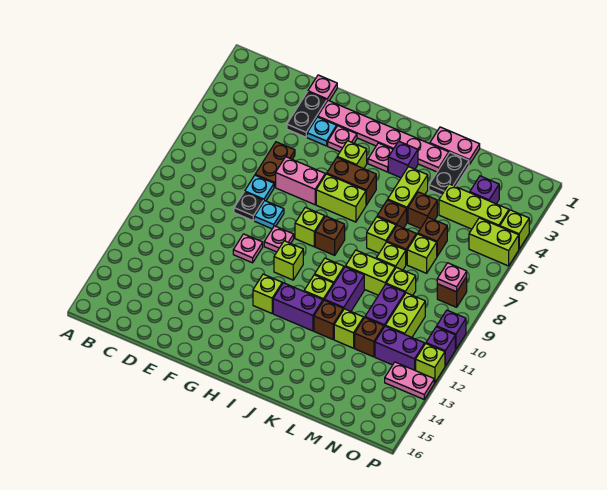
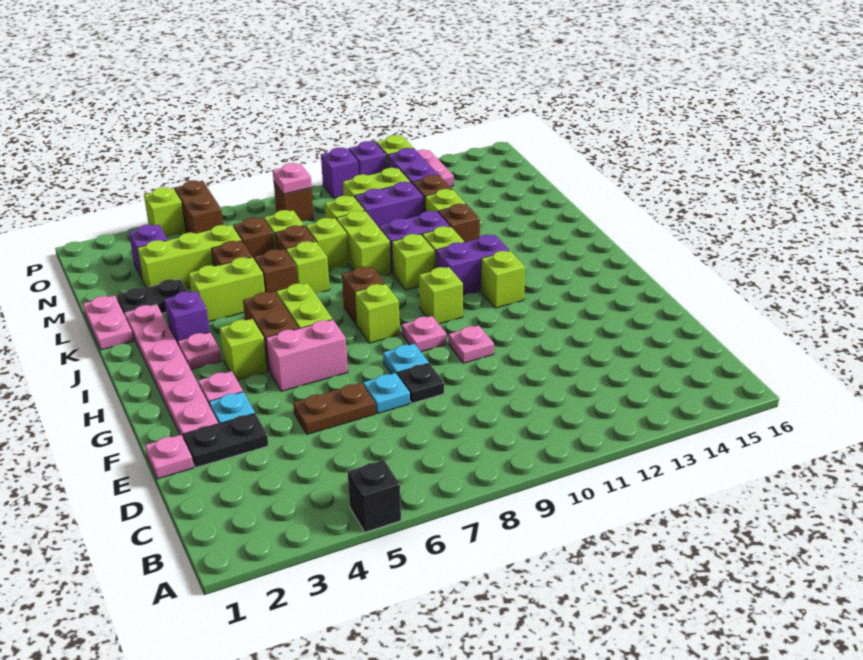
none -> black 1x1 brick [348,460,401,532]
pink 1x2 brick [276,157,325,205] -> pink 1x2 brick turned to [266,320,348,391]
purple 1x2 brick [273,283,323,331] -> purple 1x2 brick turned to [436,235,509,296]
lime 1x3 brick [439,184,509,229] -> lime 1x3 brick turned to [137,225,241,288]
lime 1x2 brick [469,218,519,266] -> brown 1x2 brick [175,180,223,233]

